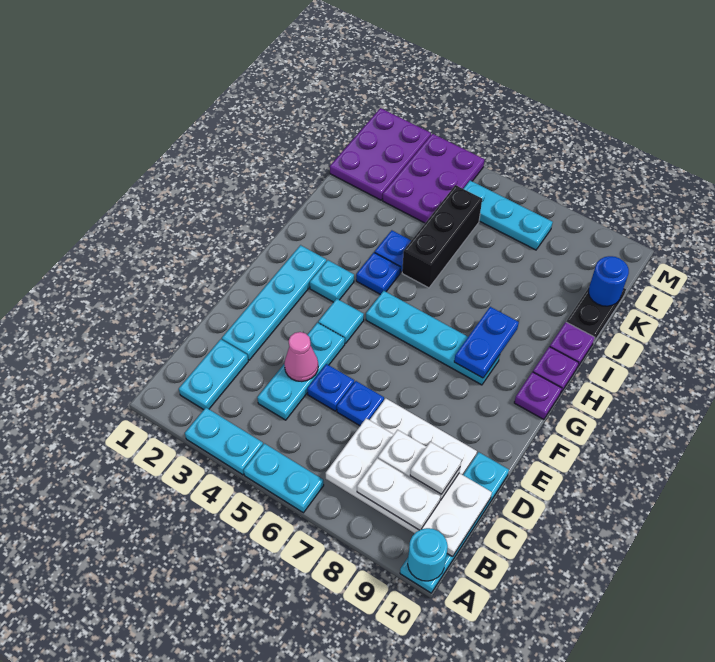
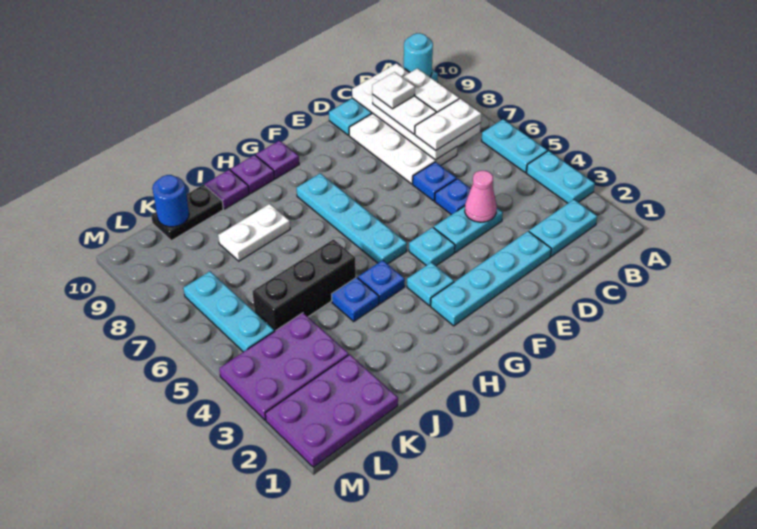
none -> white 1x2 plate [415,99,481,150]
cyan 1x3 plate [257,323,345,420] -> cyan 1x2 plate [434,206,503,252]
cyan 1x1 tile [318,299,364,343] -> cyan 1x1 plate [409,227,455,266]
blue 1x2 plate [454,307,519,378] -> none
none -> white 1x2 plate [218,204,290,261]

